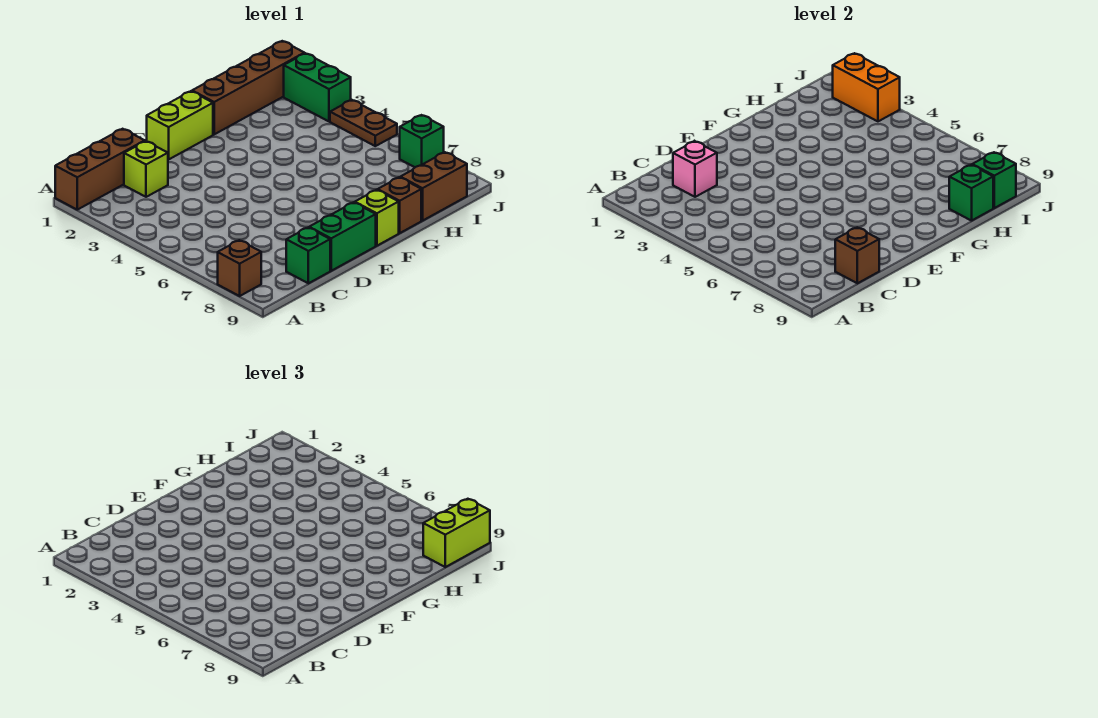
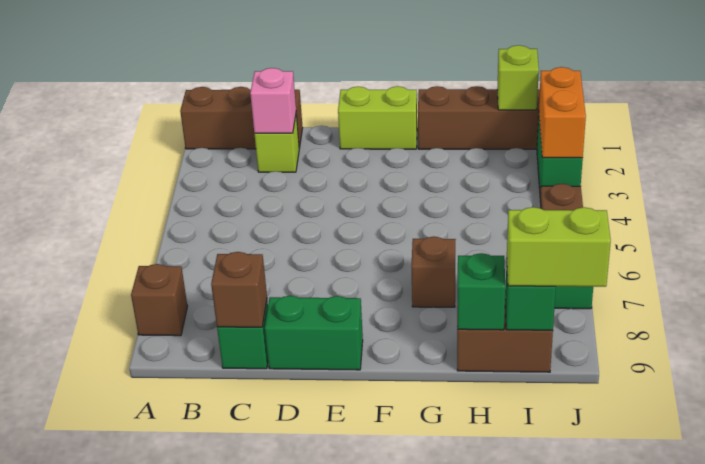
lime 1x1 brick [355,190,399,246] -> lime 1x1 brick moved to [497,45,539,110]
brown 1x1 brick [378,177,421,233] -> brown 1x1 brick moved to [411,237,456,307]

